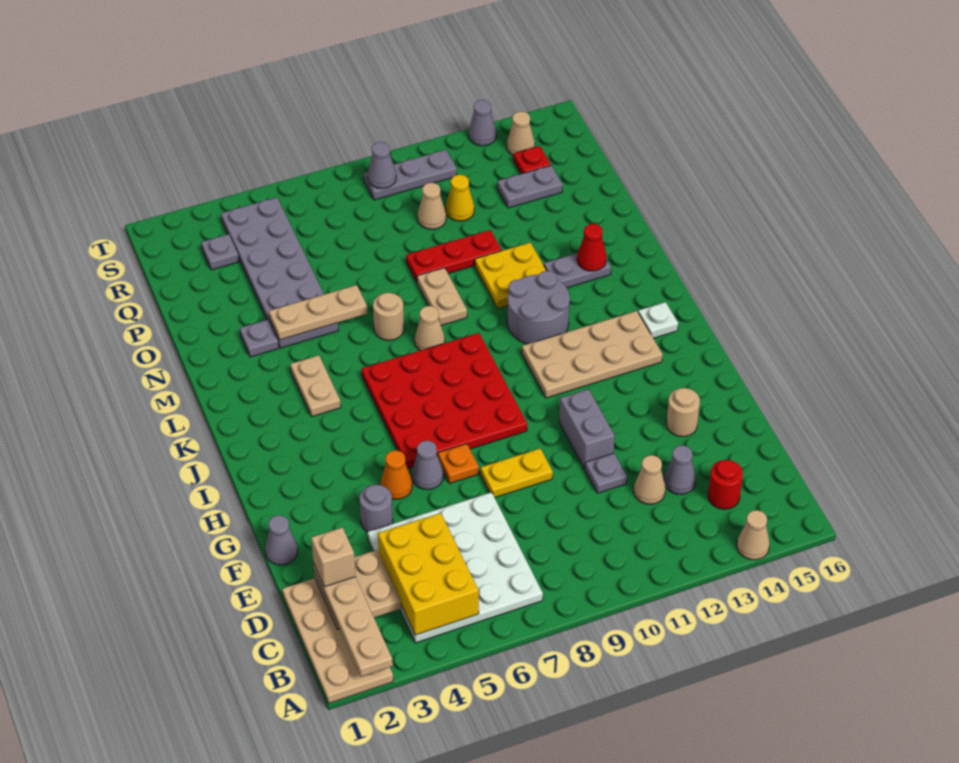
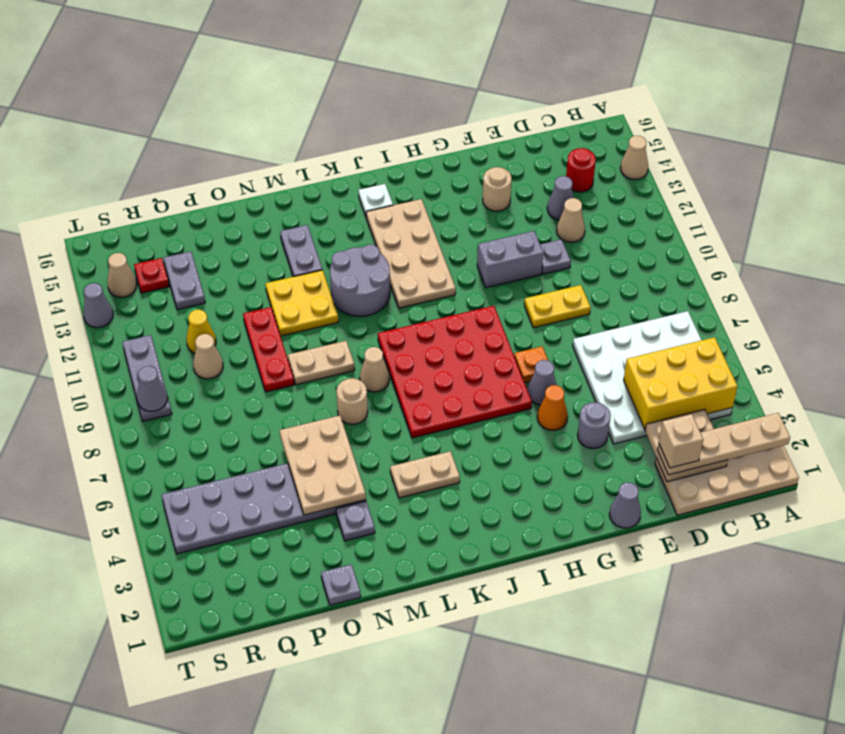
yellow 1x2 plate [481,449,553,498] -> yellow 1x2 plate turned to [524,285,591,328]
red 1x1 cone [577,224,607,271] -> none
tan 1x3 plate [269,285,368,340] -> tan 2x3 plate [280,416,366,515]
grey 1x1 plate [201,234,239,270] -> grey 1x1 plate moved to [321,564,361,605]

